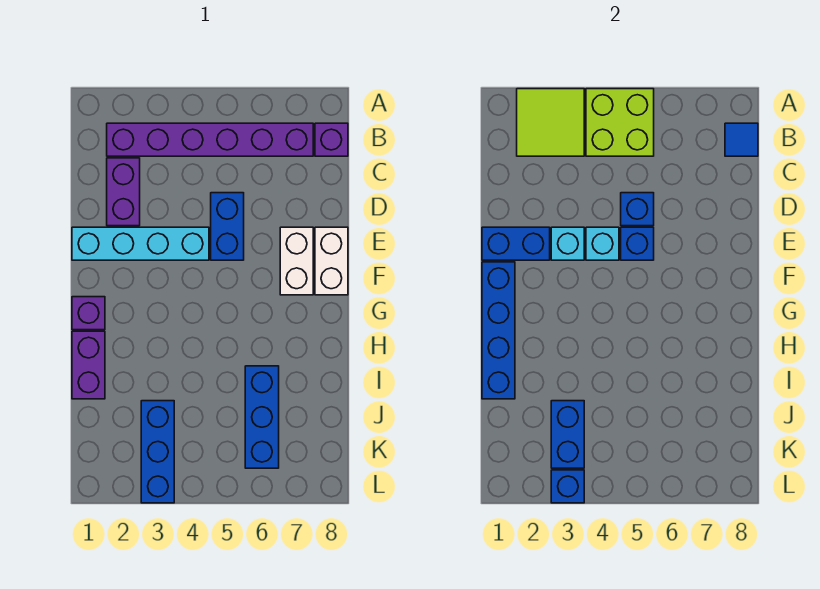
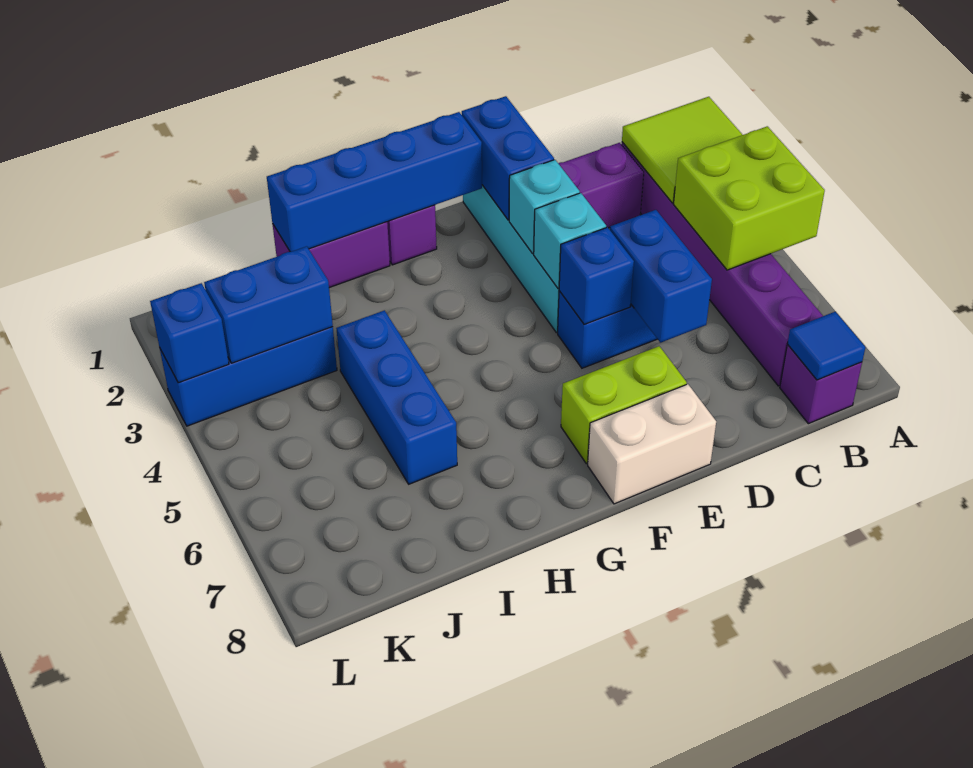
blue 1x1 brick [621,193,654,226] -> blue 1x2 brick [610,210,712,343]
white 1x2 brick [280,227,313,295] -> lime 1x2 brick [561,346,687,464]
blue 1x3 brick [245,366,279,468] -> blue 1x3 brick turned to [336,310,457,484]

